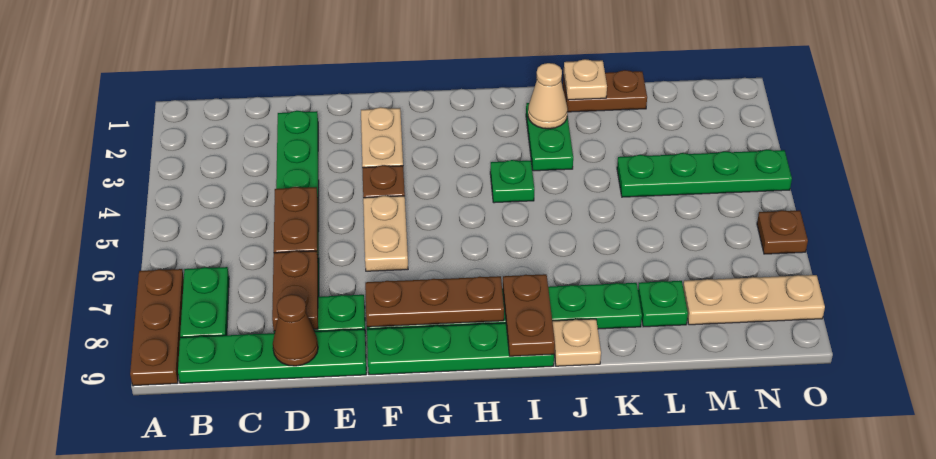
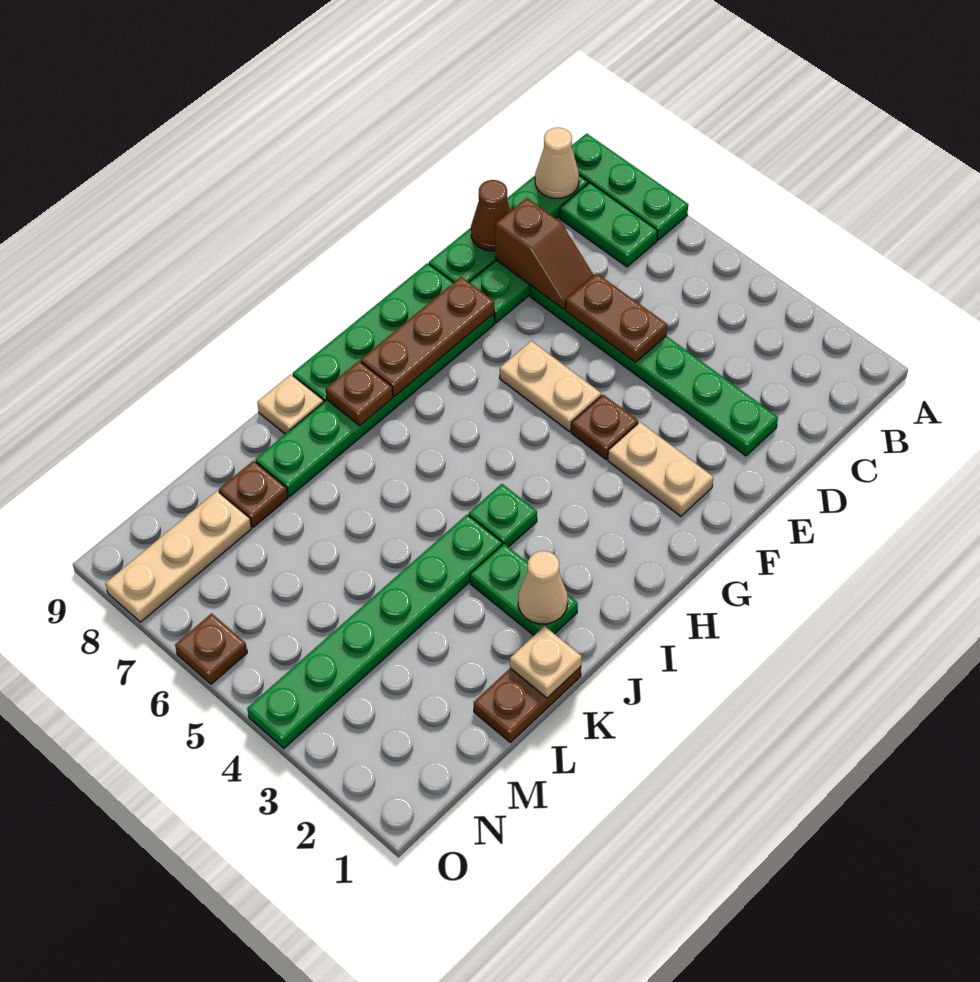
brown 1x3 plate [130,269,184,386] -> green 1x3 plate [572,133,688,240]
none -> tan 1x1 cone [535,127,579,198]
brown 1x2 plate [272,251,318,331] -> brown 1x2 slope [496,198,594,309]
brown 1x2 plate [503,274,555,356] -> brown 1x1 plate [326,361,393,425]
green 1x4 plate [617,150,792,197] -> green 1x6 plate [247,515,502,748]
green 1x1 plate [638,281,688,327] -> brown 1x1 plate [219,461,288,527]

